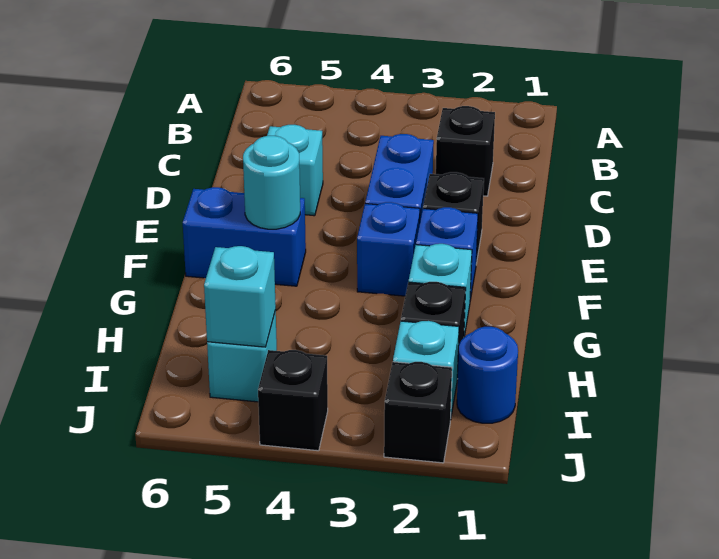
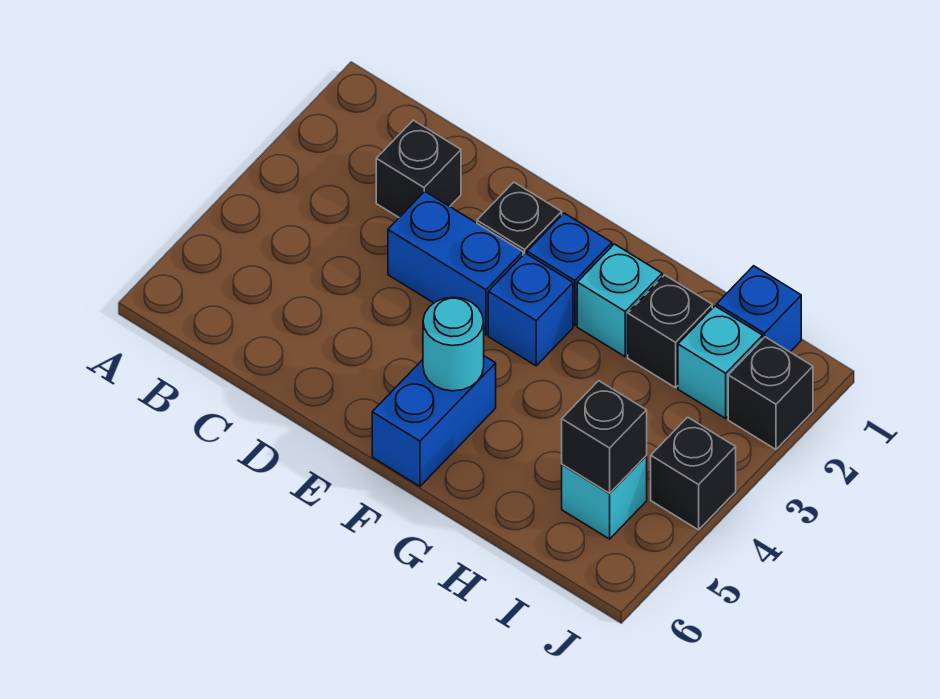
cyan 1x1 brick [267,125,323,216] -> none
blue 1x1 round brick [457,327,518,423] -> blue 1x1 brick [717,266,801,352]
cyan 1x1 brick [204,246,276,347] -> black 1x1 brick [562,381,647,493]

